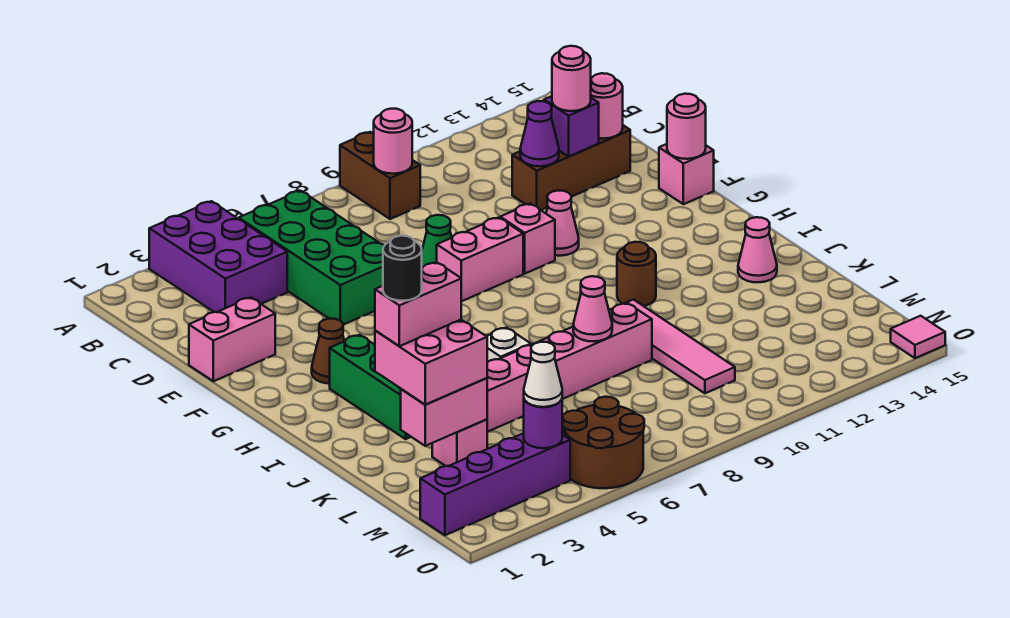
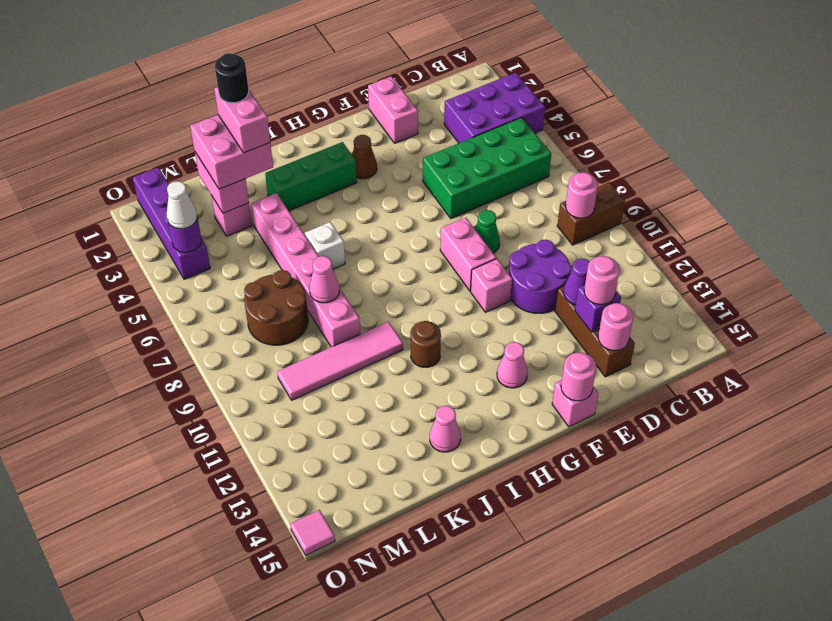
none -> purple 2x2 round brick [509,240,571,313]
pink 1x1 cone [546,191,579,256] -> pink 1x1 cone moved to [497,342,528,388]
brown 2x2 round brick [562,397,644,488] -> brown 2x2 round brick moved to [244,270,308,345]

